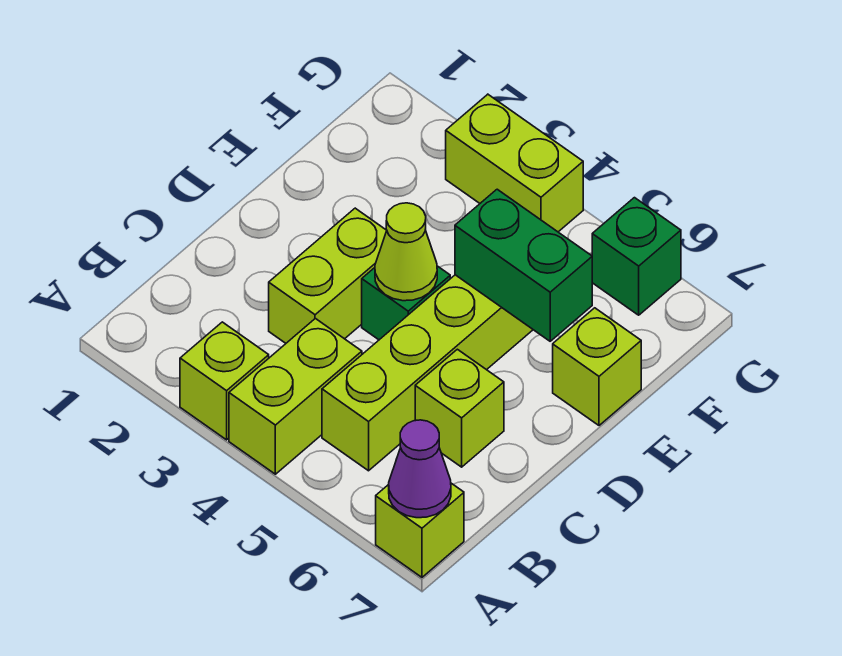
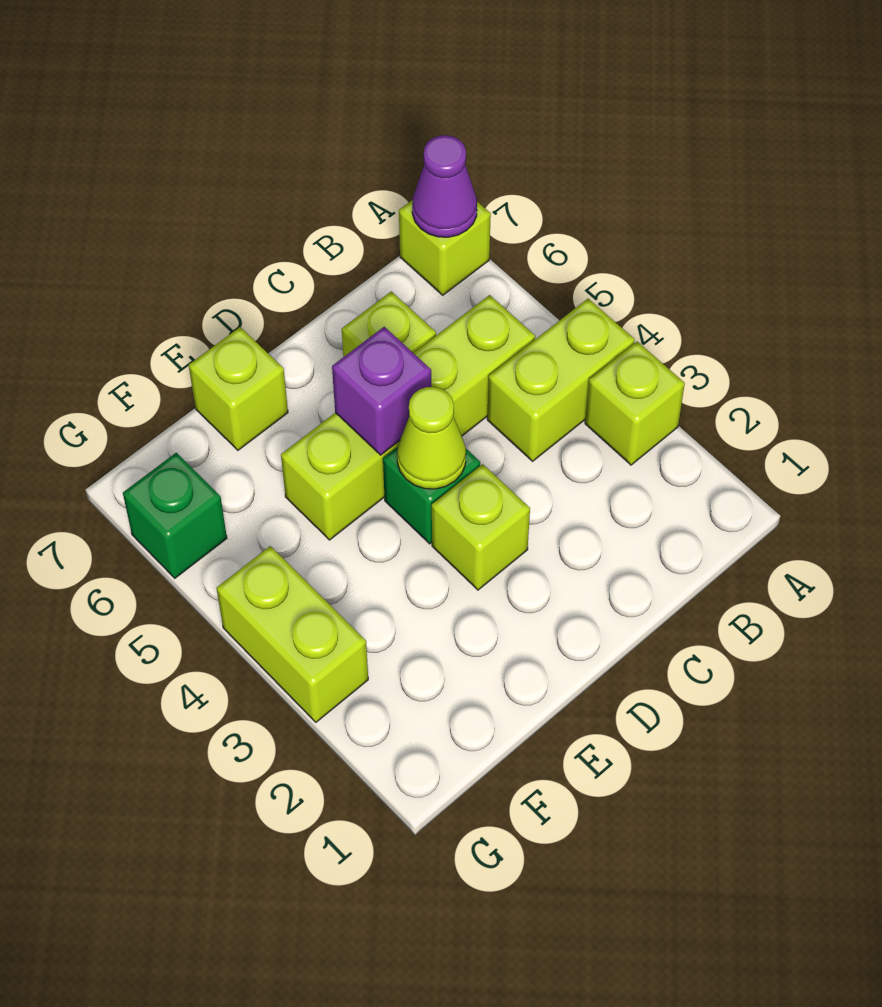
lime 1x2 brick [269,208,387,343] -> lime 1x1 brick [432,464,530,590]
none -> purple 1x1 brick [332,327,431,455]
green 1x2 brick [455,189,592,341] -> none

